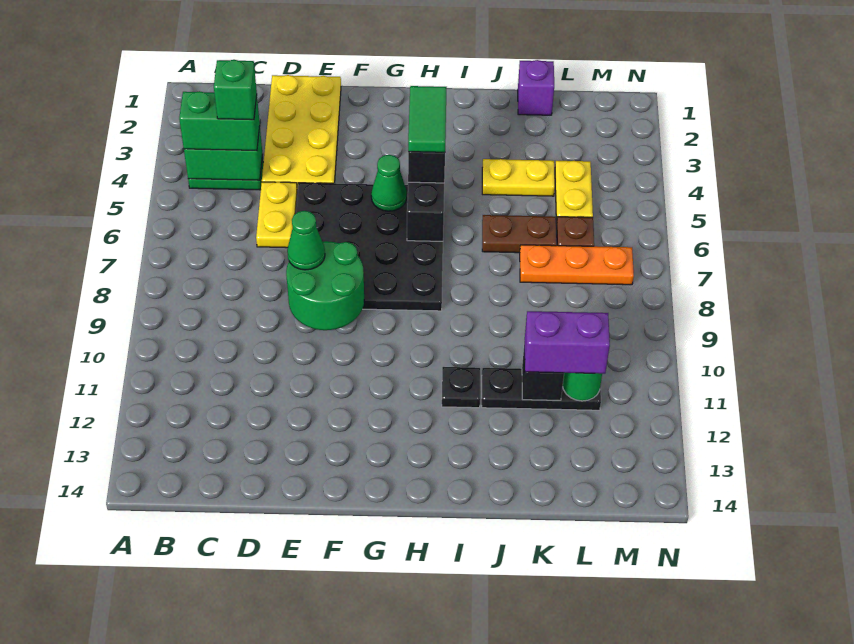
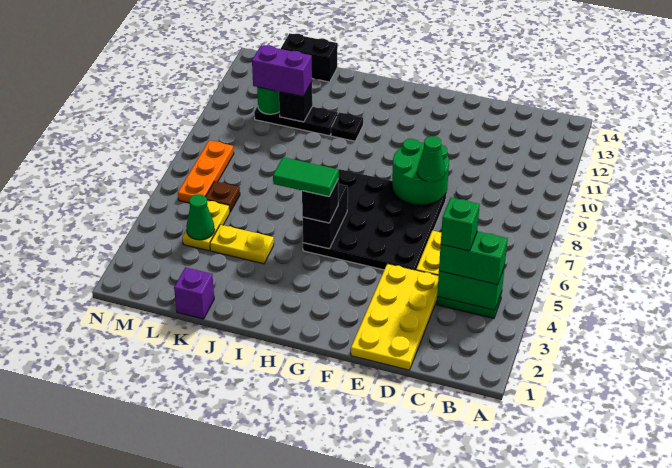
green 1x1 cone [371,155,407,211] -> green 1x1 cone moved to [186,194,215,240]
green 1x2 tile [408,86,447,152] -> green 1x2 tile turned to [273,157,339,197]
brown 1x2 plate [482,215,556,253] -> none
orange 1x3 plate [520,245,634,285] -> orange 1x3 plate turned to [178,140,234,203]
none -> black 1x2 brick [281,33,338,82]

